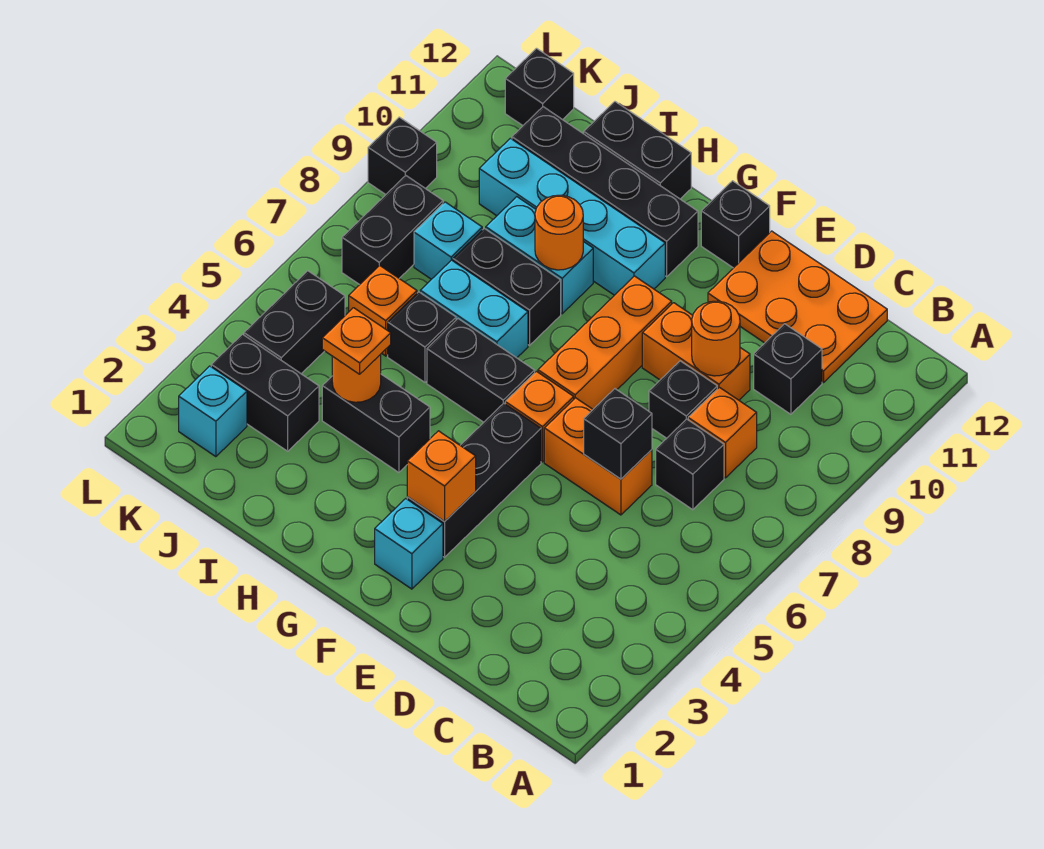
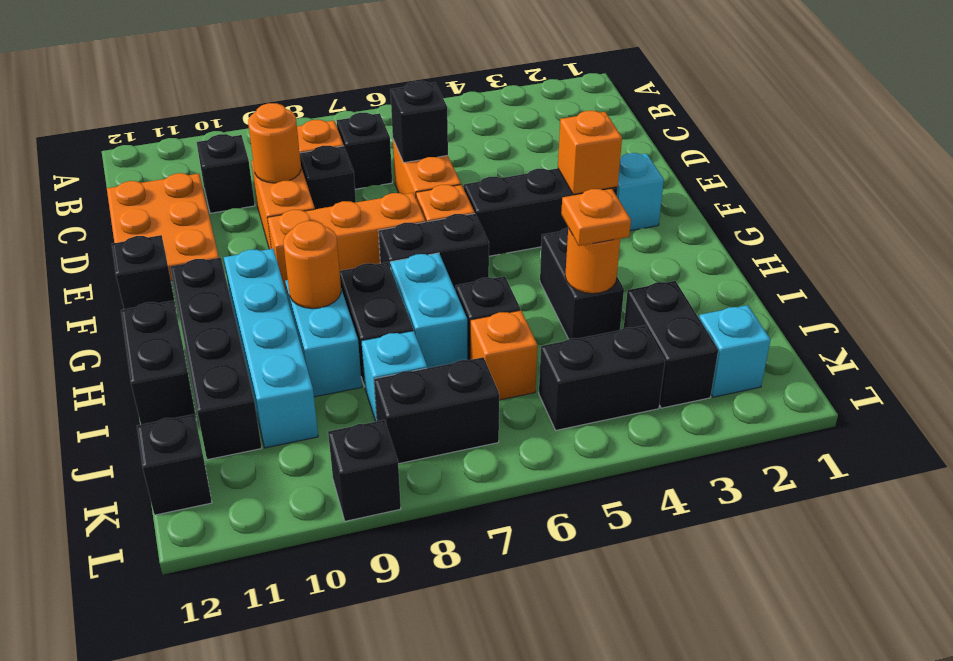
black 1x2 brick [427,319,535,422] -> black 1x2 brick turned to [379,214,489,291]

